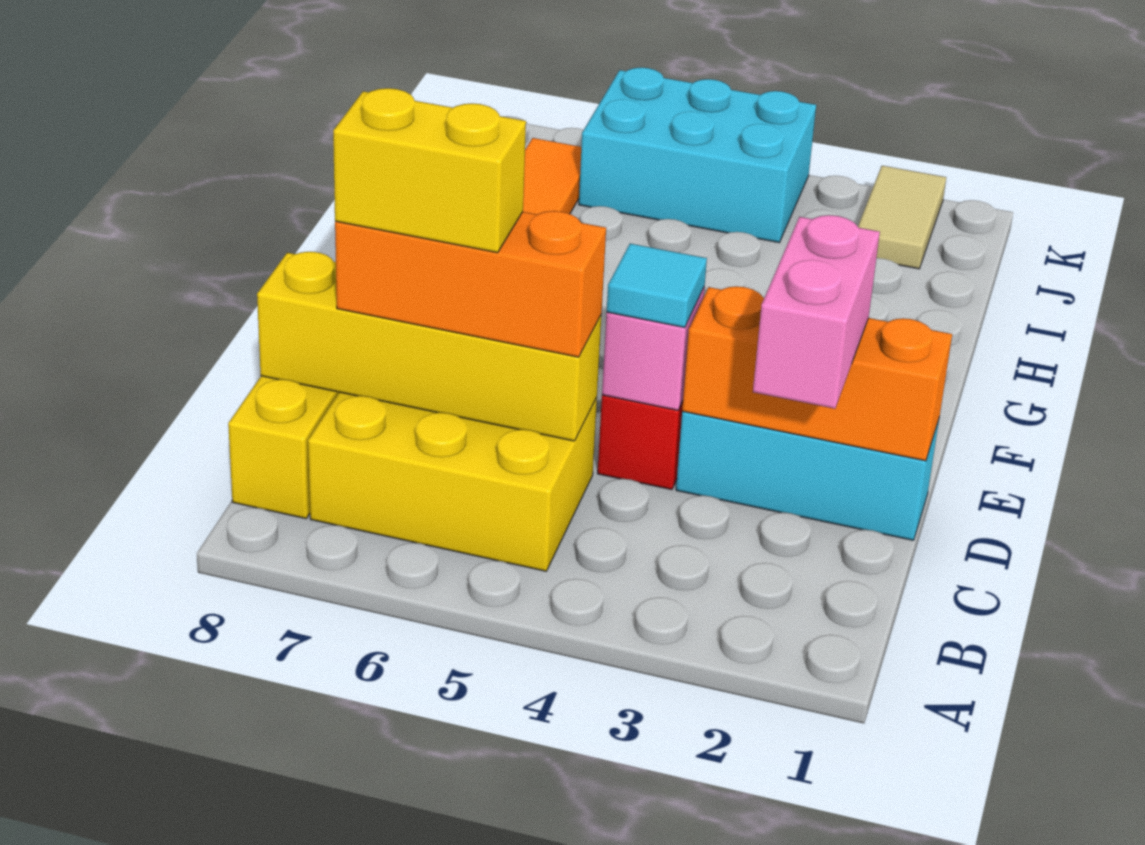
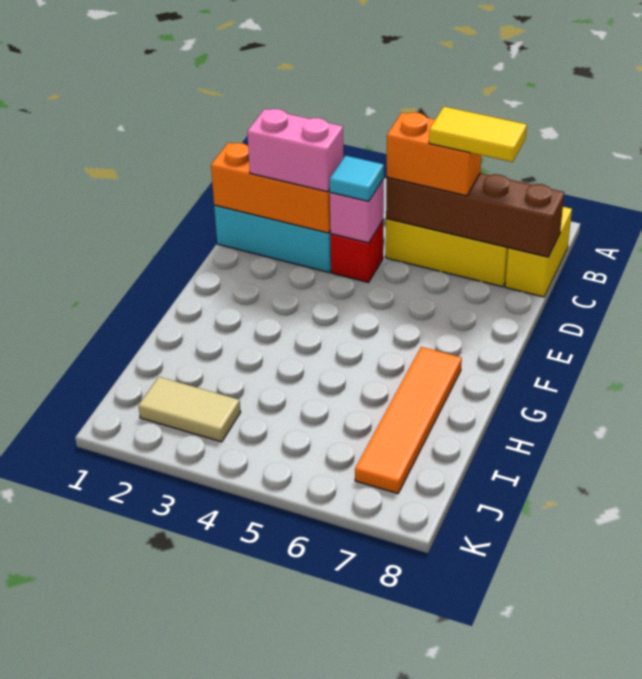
pink 1x2 brick [753,215,880,409] -> pink 1x2 brick turned to [247,109,343,192]
yellow 1x4 brick [257,252,601,441] -> brown 1x4 brick [386,173,564,257]
orange 1x3 brick [335,211,606,357] -> orange 1x2 brick [387,112,481,196]
yellow 1x2 brick [333,88,526,253] -> yellow 1x2 tile [429,107,527,162]
tan 1x2 tile [858,166,946,269] -> tan 1x2 tile turned to [138,377,241,442]
cyan 2x3 brick [579,67,816,242] -> none

